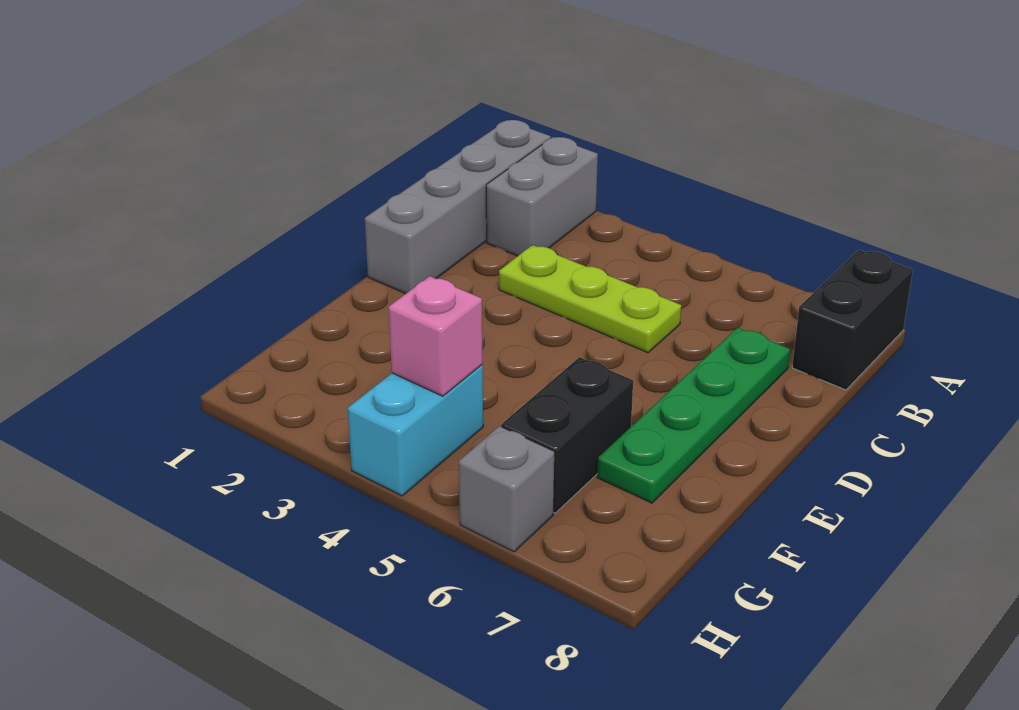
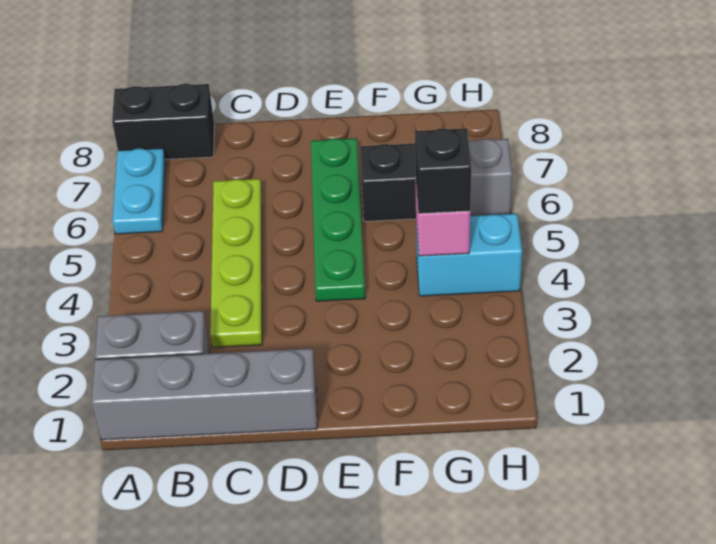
none -> cyan 1x2 plate [113,148,166,234]
lime 1x3 plate [499,245,681,353] -> lime 1x4 plate [210,179,262,348]
green 1x4 plate [597,328,790,503] -> green 1x4 plate turned to [311,138,365,301]
none -> black 1x1 brick [415,128,471,214]

